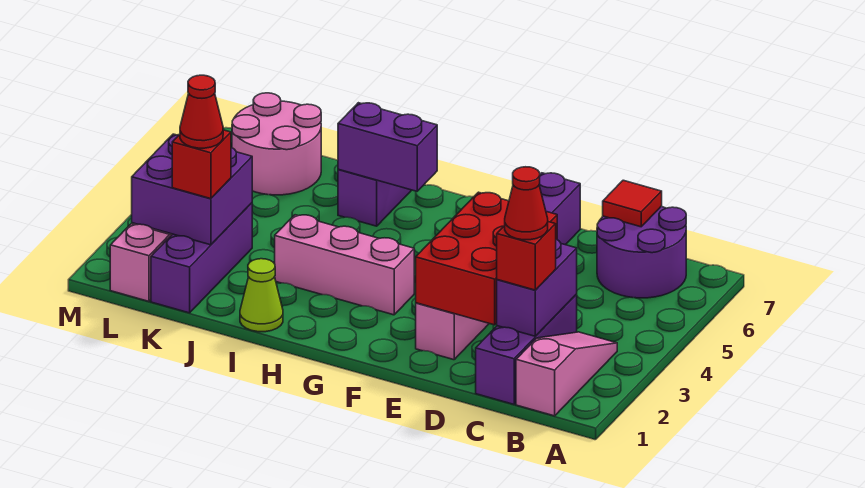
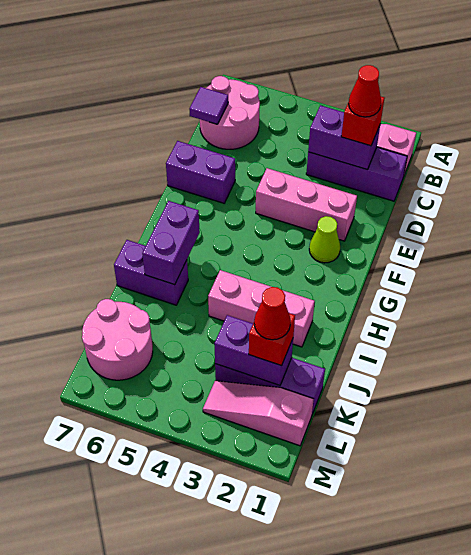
purple 2x2 round brick [597,207,686,298] -> pink 2x2 round brick [200,76,260,149]
red 1x1 tile [603,180,662,227] -> purple 1x1 tile [189,87,228,124]
red 2x3 brick [416,192,557,325] -> none
pink 1x3 brick [275,215,414,315] -> pink 1x3 brick turned to [208,270,315,347]
lime 1x1 cone [240,259,283,332] -> lime 1x1 cone moved to [309,216,340,263]
purple 2x2 brick [132,134,252,245] -> purple 1x2 brick [214,315,293,385]

